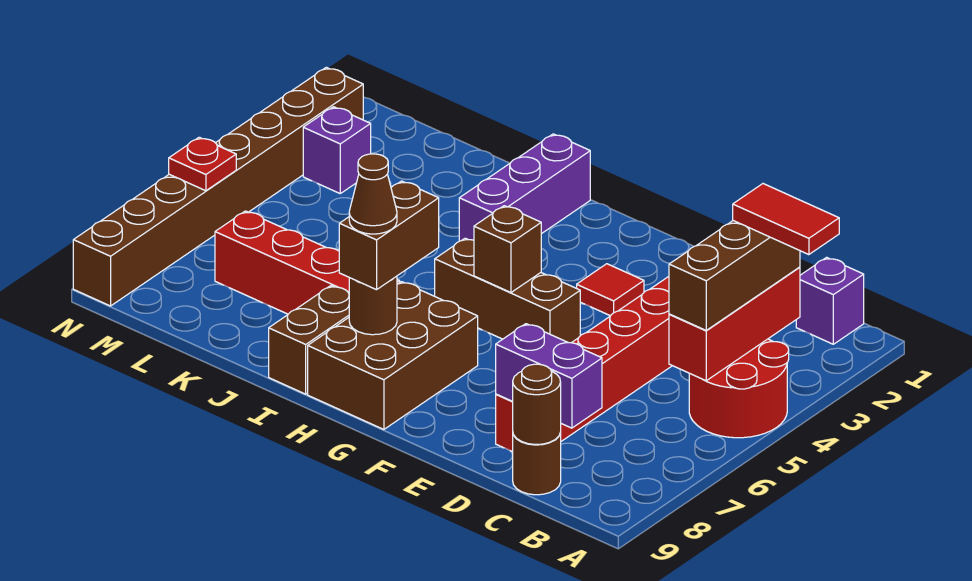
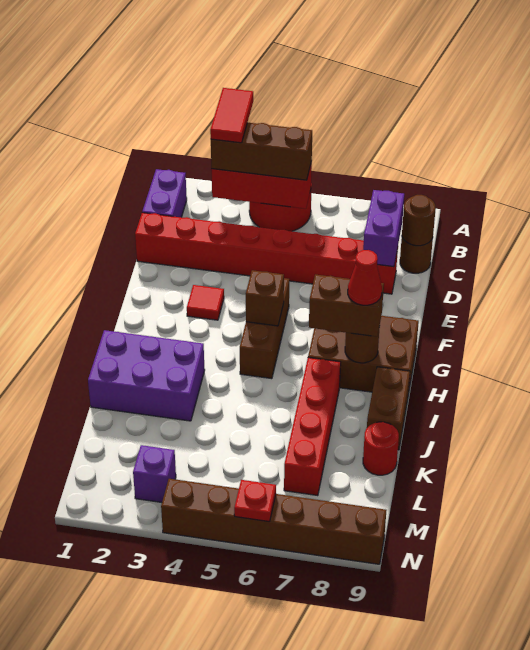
purple 1x1 brick [796,257,864,344] -> purple 1x2 brick [142,169,187,217]
brown 1x1 cone [349,154,397,234] -> red 1x1 cone [348,250,382,305]
purple 1x3 brick [459,134,590,241] -> purple 2x3 brick [88,330,205,421]
brown 1x2 brick [269,286,349,394] -> brown 1x2 brick turned to [367,367,410,450]
none -> red 1x1 round brick [363,422,399,475]
brown 1x8 brick [73,67,363,306] -> brown 1x6 brick [161,479,386,564]

